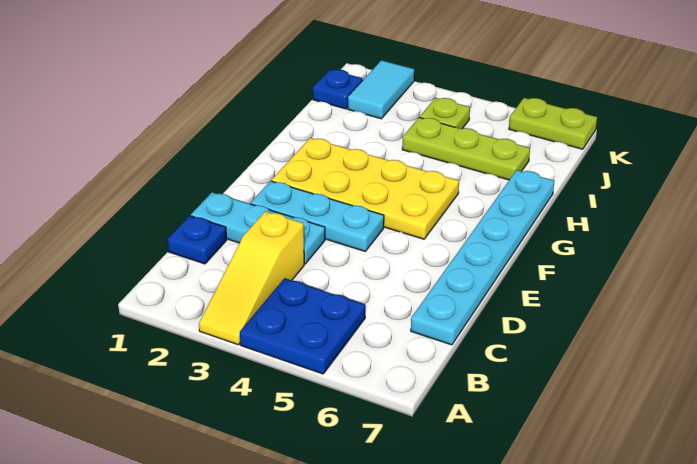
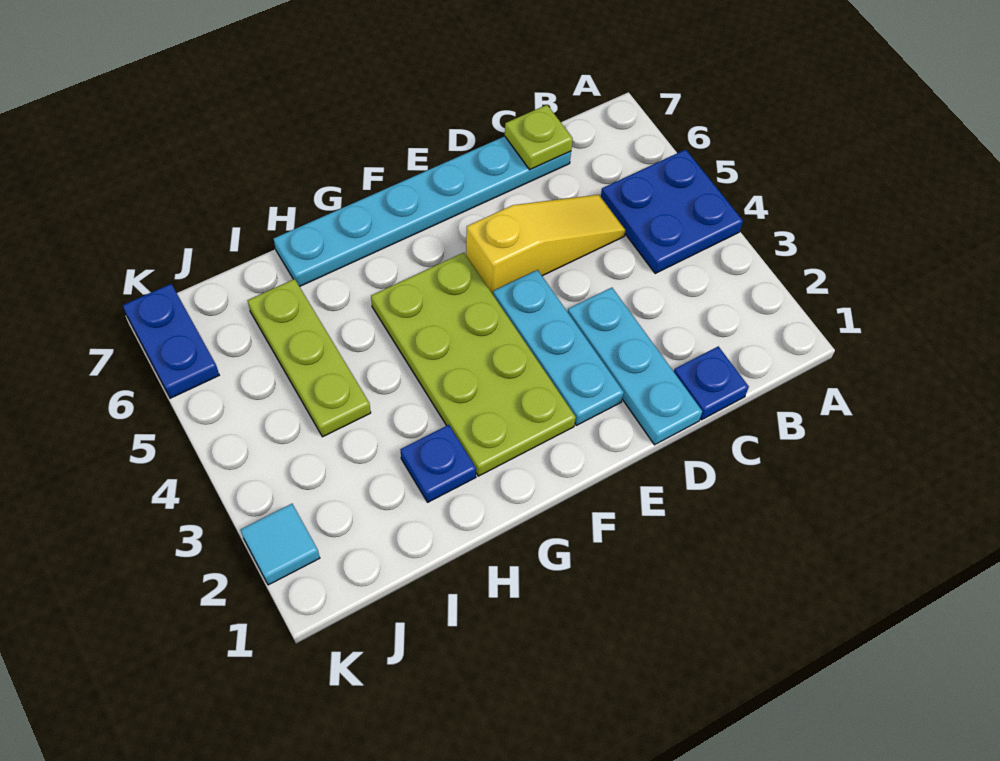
yellow 1x3 slope [199,211,304,345] -> yellow 1x3 slope moved to [466,195,626,294]
yellow 2x4 plate [271,138,459,239] -> lime 2x4 plate [371,253,576,476]
blue 1x1 plate [313,69,363,109] -> blue 1x1 plate moved to [400,425,476,502]
cyan 1x2 tile [348,60,414,119] -> cyan 1x1 tile [241,504,320,585]
lime 1x1 plate [420,98,470,129] -> lime 1x1 plate moved to [505,105,573,170]
lime 1x2 plate [509,98,597,149] -> blue 1x2 plate [123,284,219,398]

